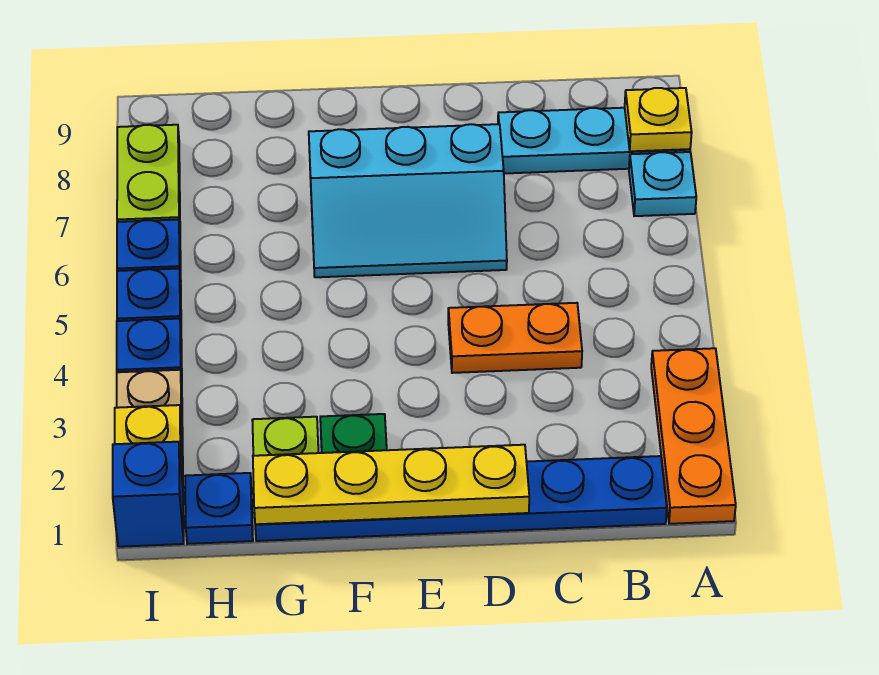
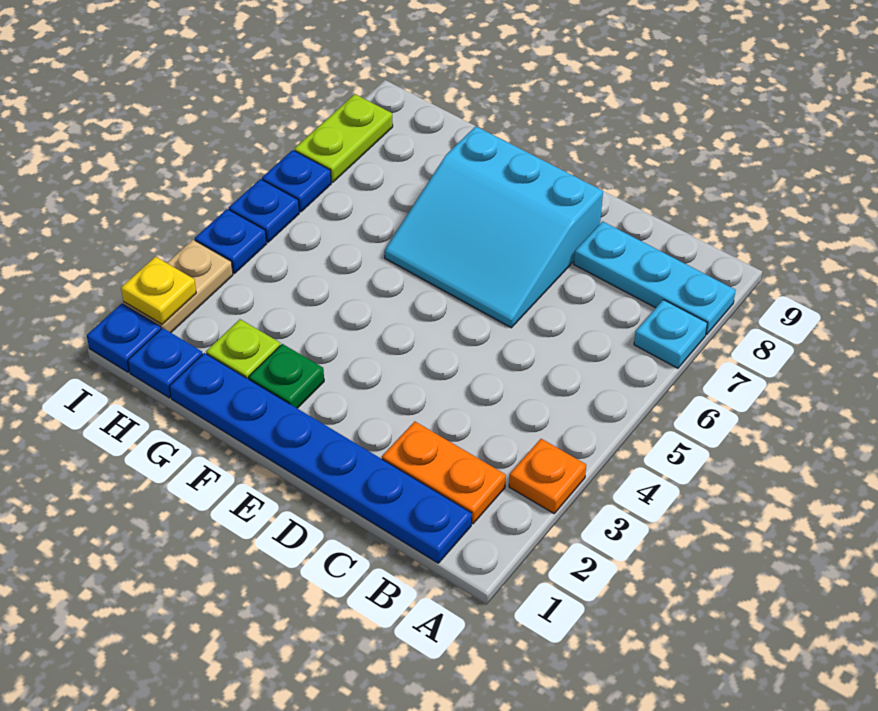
orange 1x3 plate [651,348,736,524] -> orange 1x1 plate [509,439,586,513]
yellow 1x1 plate [625,88,692,151] -> none
orange 1x2 plate [448,303,582,373] -> orange 1x2 plate moved to [382,421,506,524]
yellow 1x4 plate [253,445,529,524] -> none
cyan 2x3 slope [309,124,507,277] -> cyan 3x3 slope [384,126,603,328]
blue 1x1 brick [113,442,184,547] -> blue 1x1 plate [87,304,161,372]

